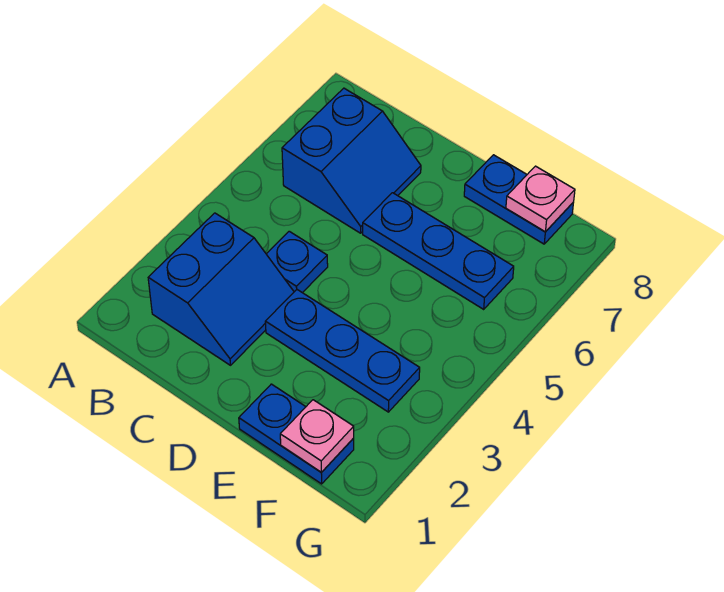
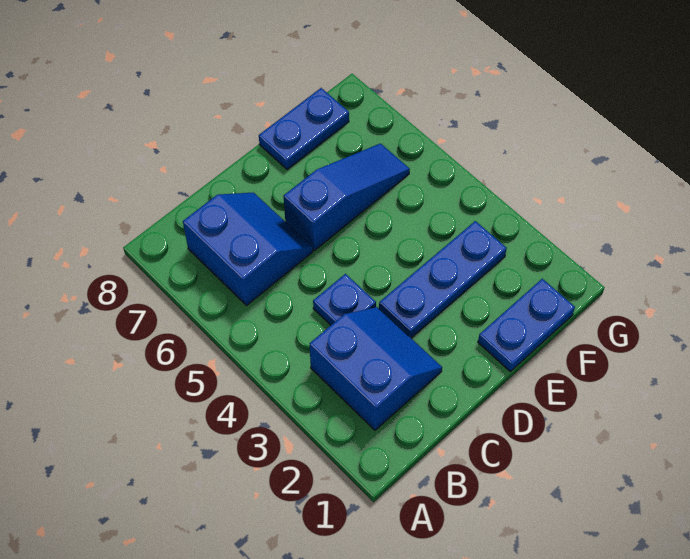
blue 1x3 plate [363,193,514,309] -> blue 1x3 slope [284,144,410,250]
pink 1x1 plate [280,400,354,472] -> none
pink 1x1 plate [506,166,575,232] -> none

